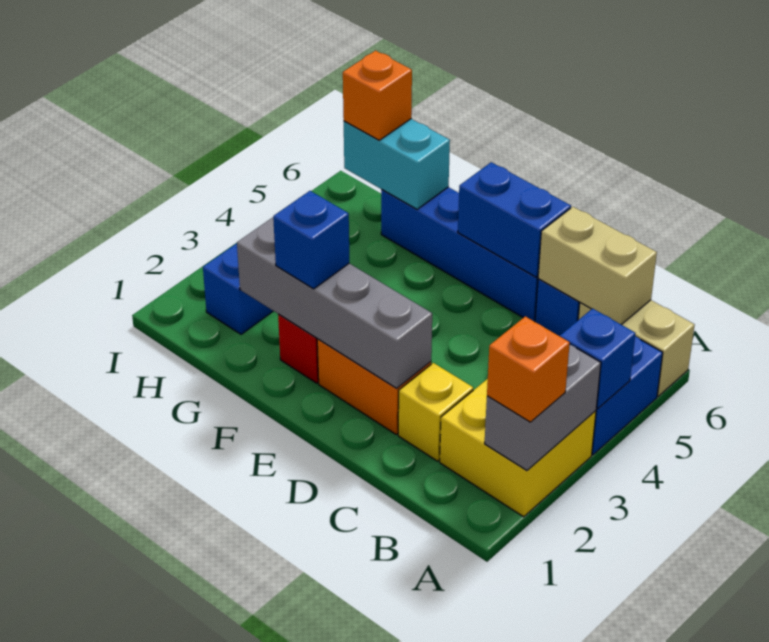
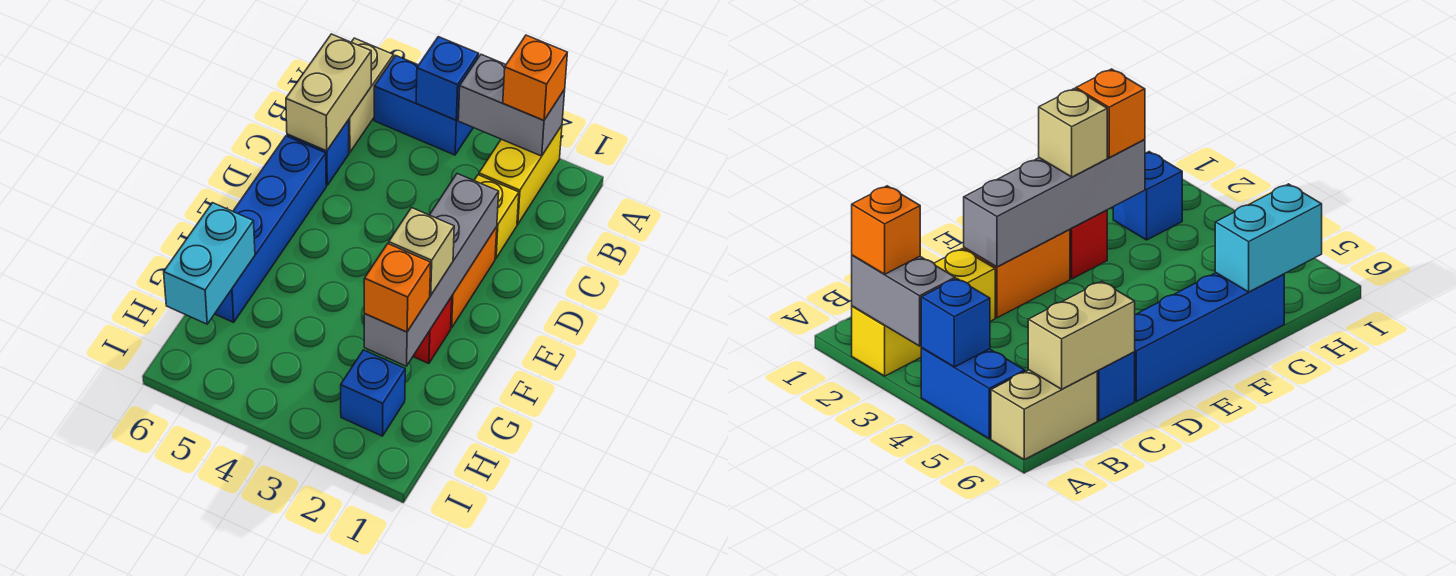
yellow 2x2 brick [440,379,596,517] -> yellow 1x2 brick [479,126,562,224]
blue 1x2 brick [458,162,571,277] -> none
blue 1x1 brick [273,191,349,289] -> tan 1x1 brick [389,208,454,295]
orange 1x1 brick [343,51,412,140] -> orange 1x1 brick moved to [364,244,431,332]

